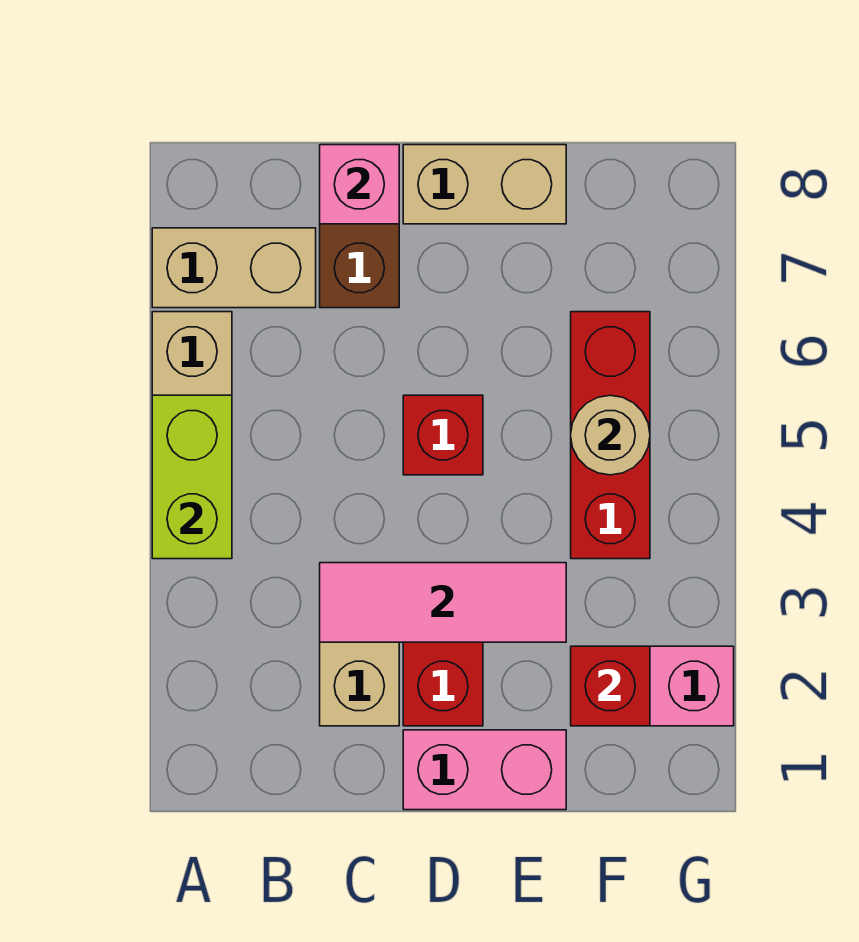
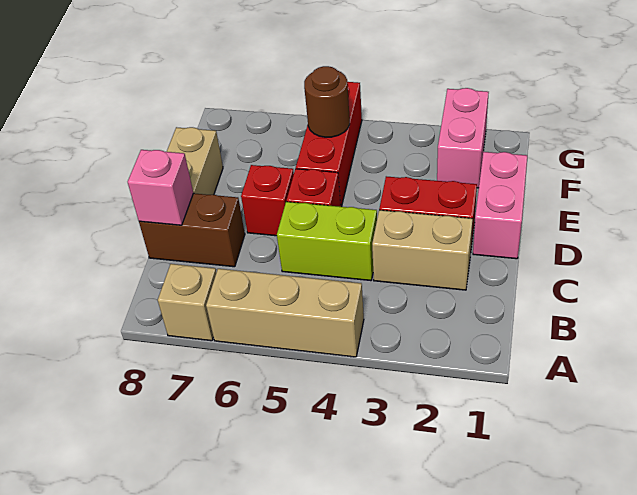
lime 1x2 brick [152,395,232,559] -> lime 1x2 brick moved to [277,202,377,281]
tan 1x2 brick [152,228,316,308] -> tan 1x1 brick [158,264,216,341]
pink 1x3 tile [320,563,566,642] -> none
red 1x1 brick [571,646,650,726] -> red 1x1 brick moved to [241,165,294,236]
red 1x3 brick [571,312,650,559] -> red 1x3 brick turned to [296,82,362,207]
tan 1x1 round brick [571,395,650,475] -> brown 1x1 round brick [304,66,350,137]

